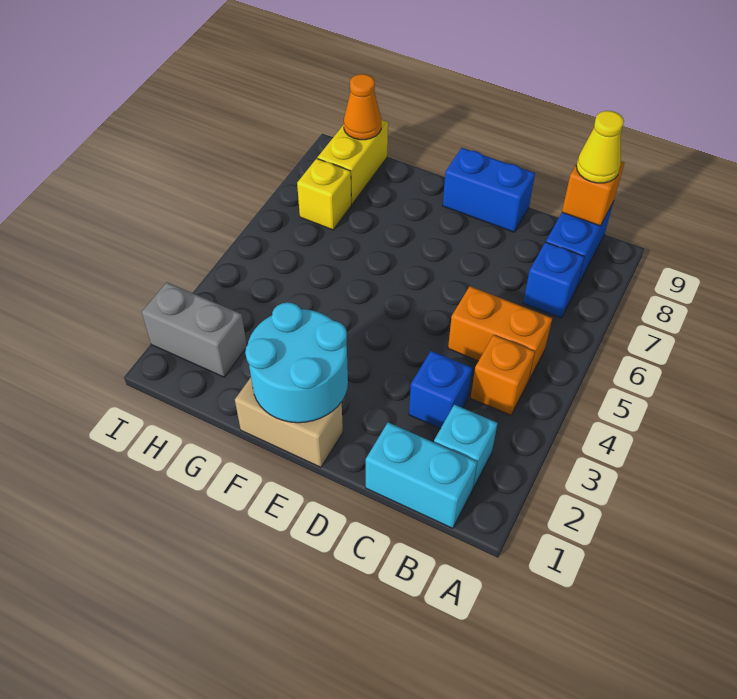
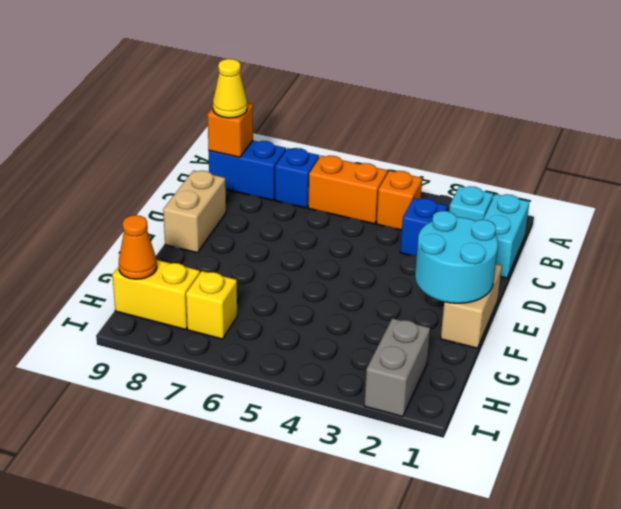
orange 1x2 brick [448,286,552,381] -> orange 1x2 brick turned to [308,156,388,224]
blue 1x2 brick [443,148,535,232] -> tan 1x2 brick [163,170,226,253]

